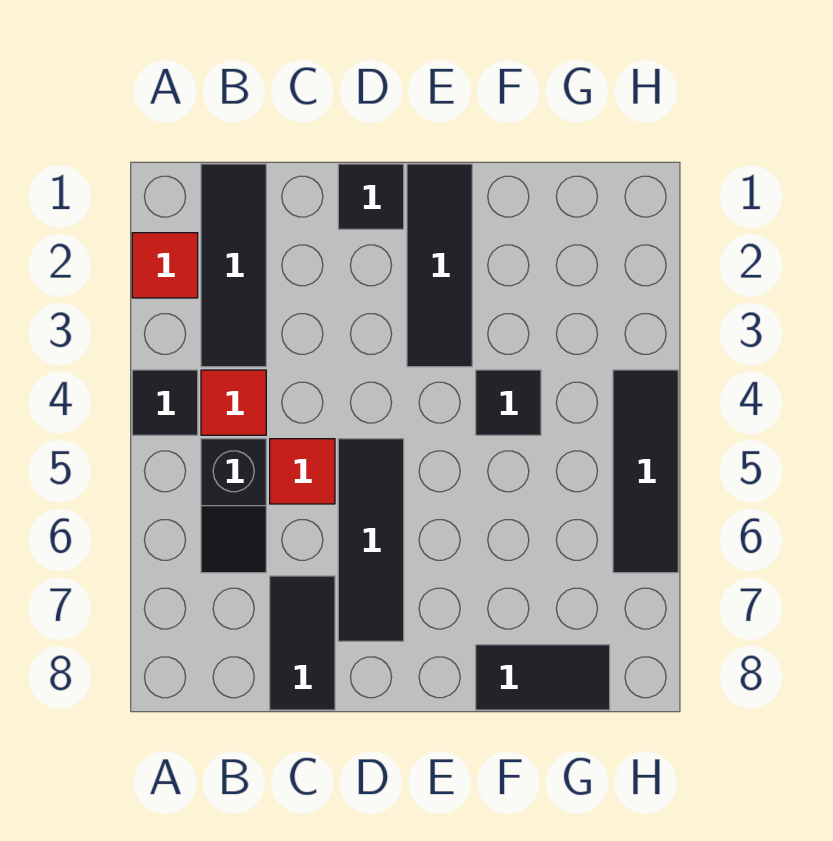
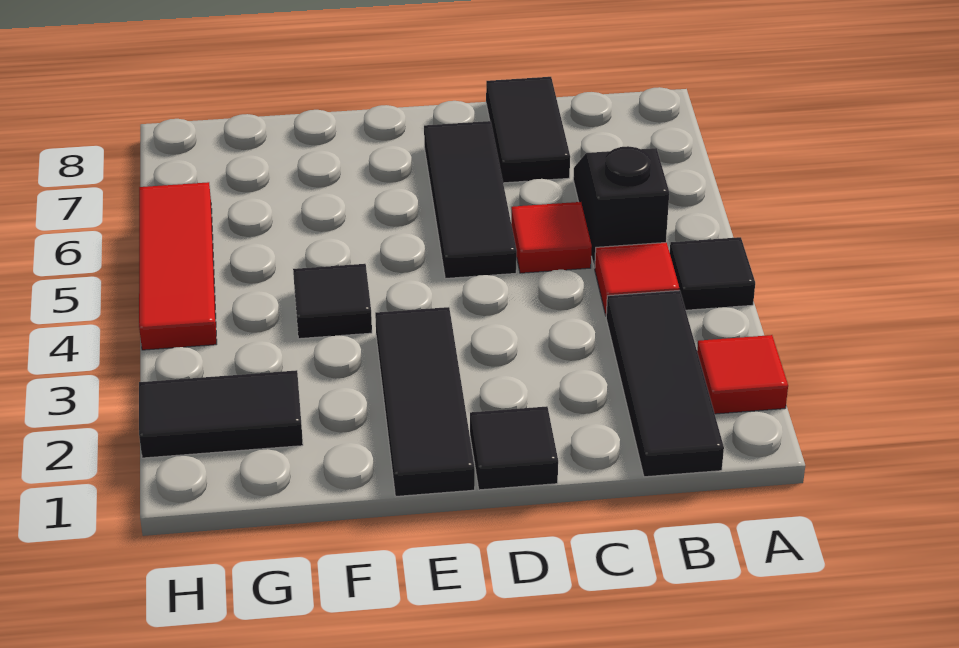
black 1x2 tile [476,645,610,710] -> black 1x2 tile moved to [139,370,303,458]
black 1x3 tile [613,370,678,573] -> red 1x3 tile [139,182,217,350]

